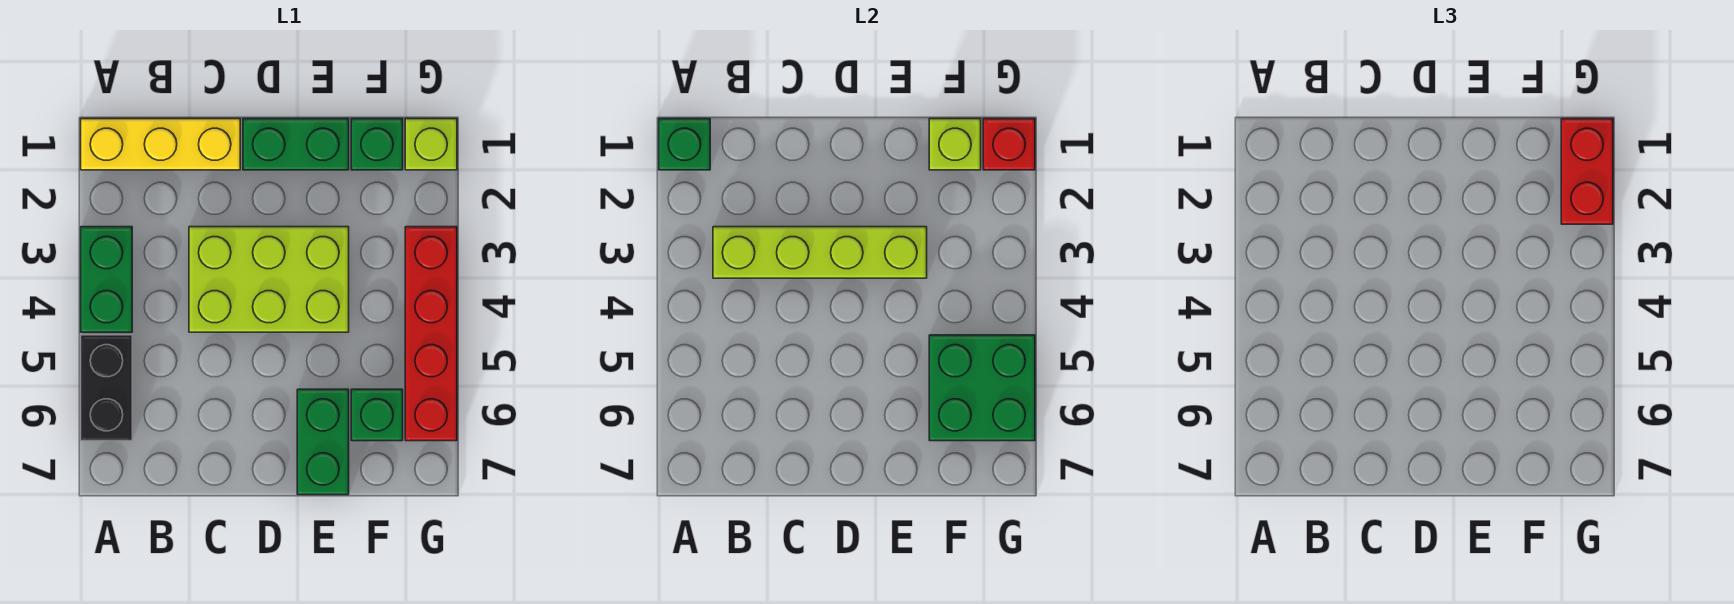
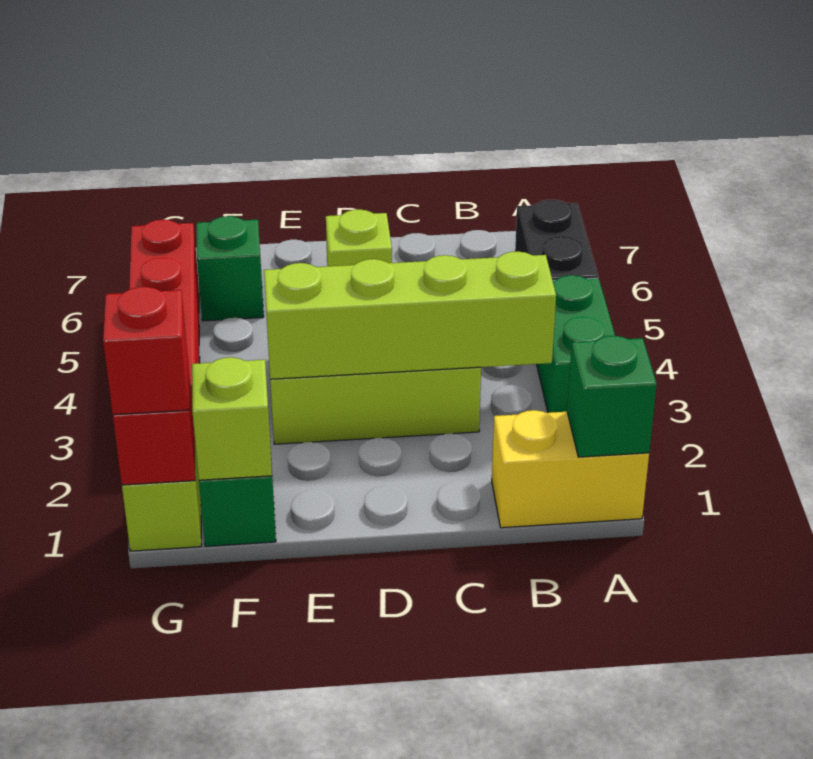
yellow 1x3 brick [81,119,240,170] -> yellow 1x2 brick [492,410,649,528]
green 1x2 brick [243,119,349,170] -> none
none -> lime 1x1 brick [326,209,392,266]
green 1x2 brick [297,389,349,495] -> none
green 2x2 brick [929,335,1035,441] -> none
red 1x2 brick [1561,119,1613,224] -> red 1x1 brick [103,287,188,415]

